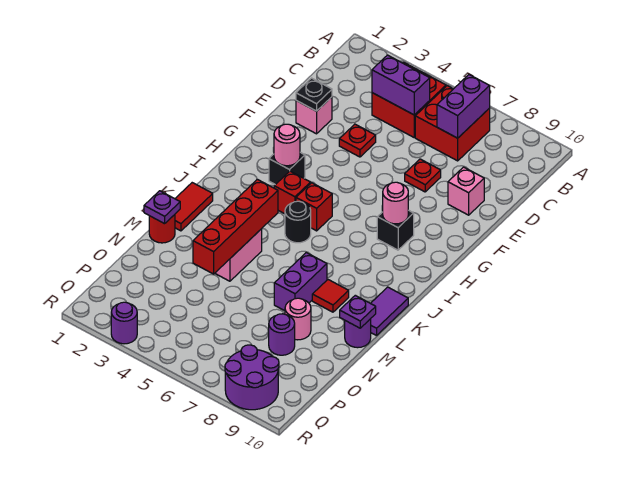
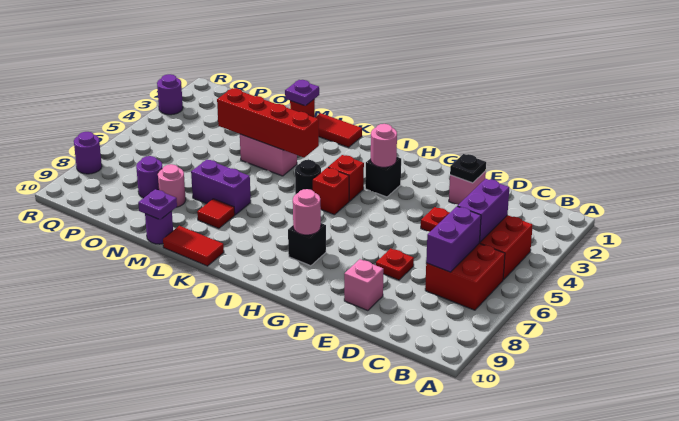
purple 1x2 brick [437,75,490,138] -> purple 1x2 brick turned to [426,206,481,272]
purple 1x2 tile [371,287,408,336] -> red 1x2 tile [163,226,224,266]
purple 2x2 round brick [225,345,279,410] -> purple 1x1 round brick [74,132,102,174]

